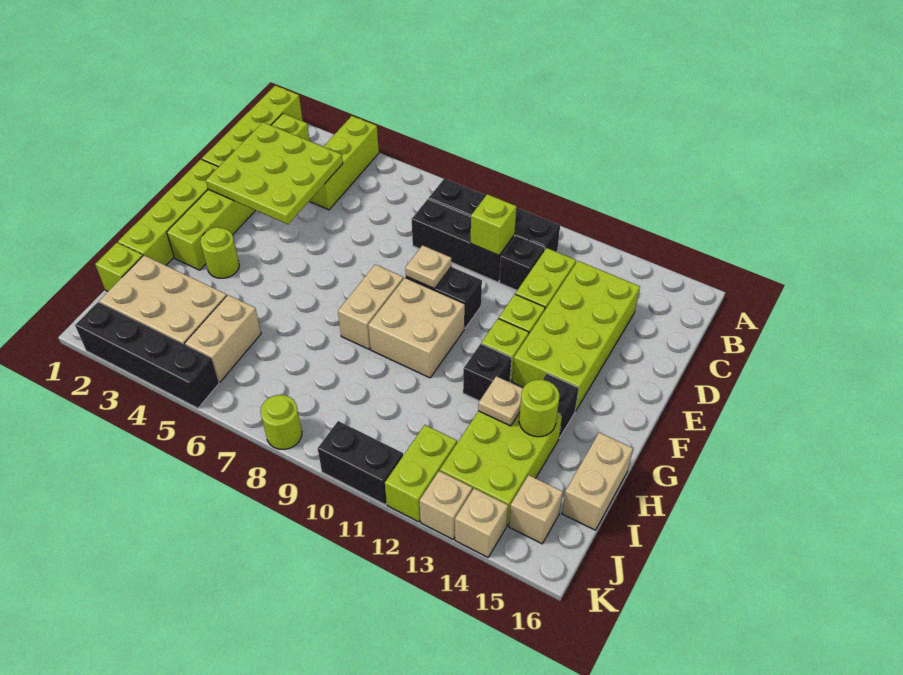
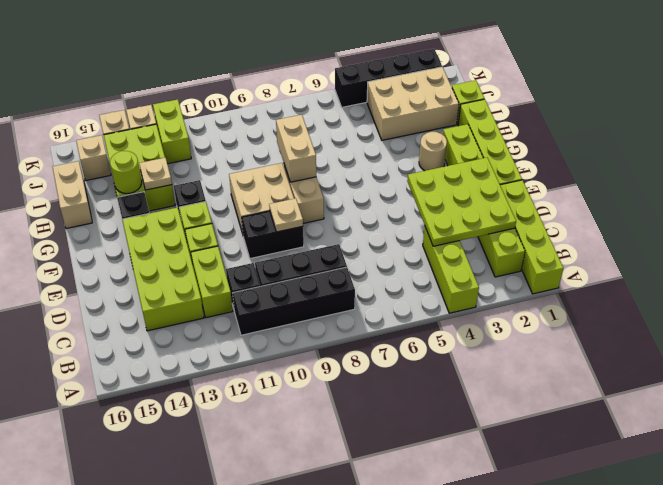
lime 1x1 brick [471,194,516,255] -> none
lime 1x1 round brick [200,227,239,278] -> tan 1x1 round brick [419,132,447,171]
tan 1x2 brick [185,295,261,382] -> tan 1x2 brick moved to [276,115,316,182]
lime 1x1 round brick [260,395,302,449] -> none
black 1x2 brick [318,421,403,504] -> none

